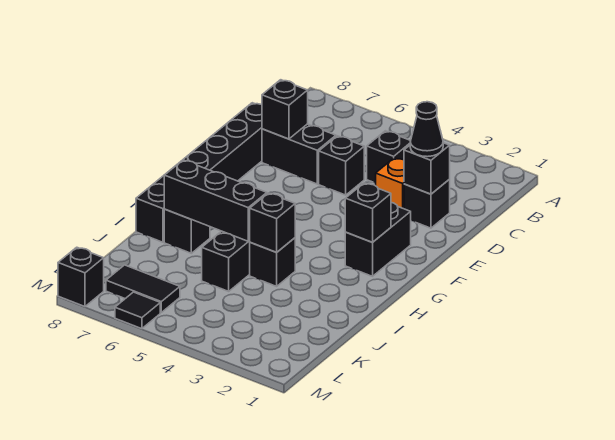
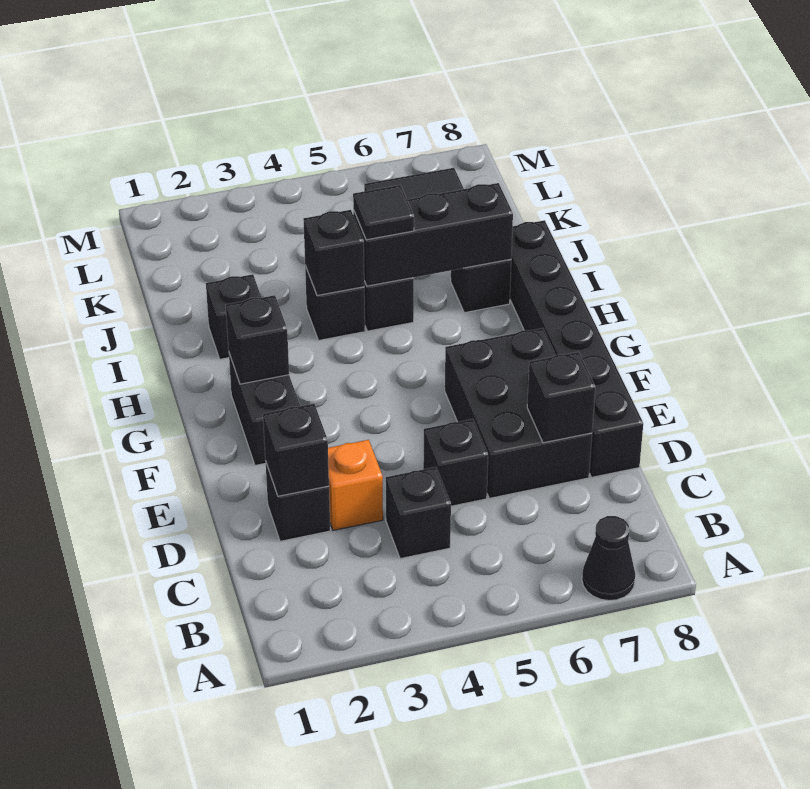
black 1x1 cone [410,102,443,157] -> black 1x1 cone moved to [582,516,635,601]
black 1x2 brick [262,124,336,184] -> black 2x3 brick [445,328,592,498]
black 1x1 tile [115,292,160,329] -> black 1x1 tile moved to [353,185,414,240]
black 1x1 brick [58,247,104,307] -> black 1x1 brick moved to [206,274,262,359]

